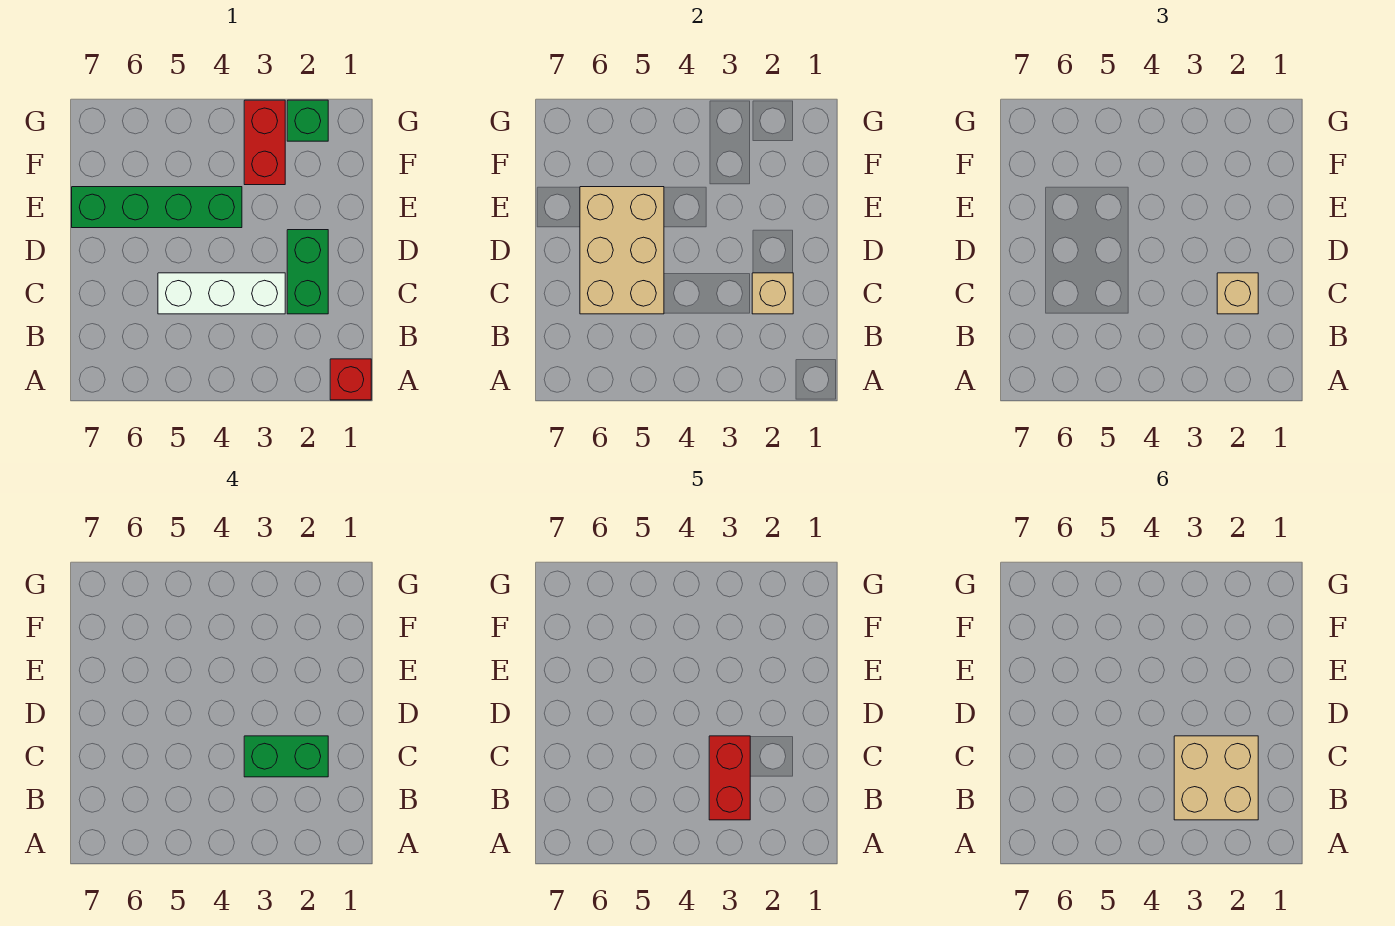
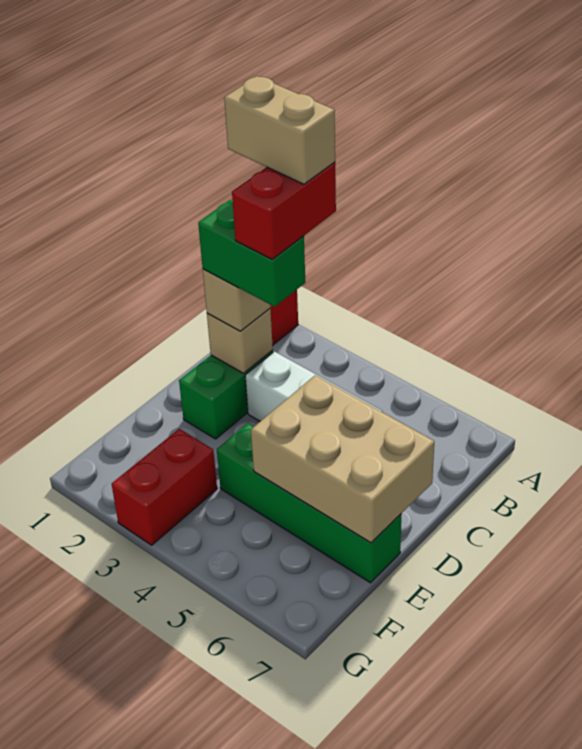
tan 2x2 brick [1174,736,1258,820] -> tan 1x2 brick [224,76,335,184]
tan 2x3 brick [580,187,664,314] -> tan 2x3 brick turned to [251,375,434,543]
green 1x1 brick [287,100,328,141] -> none

